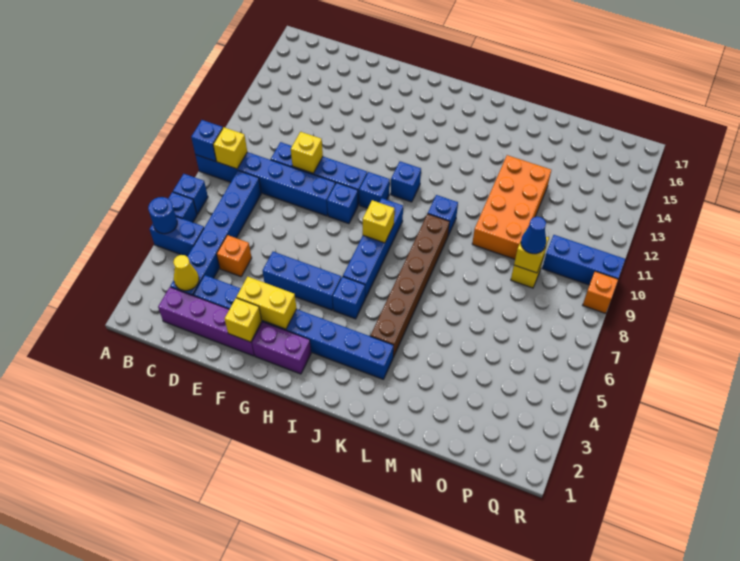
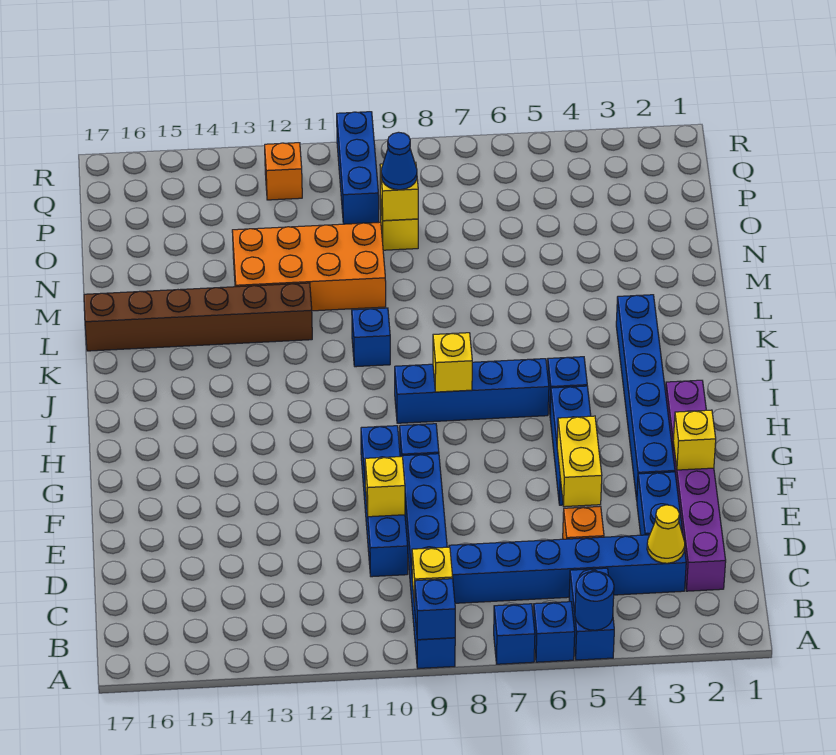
yellow 1x2 brick [237,277,297,329] -> yellow 1x2 brick moved to [557,416,602,507]
blue 1x1 brick [359,172,390,208] -> none
blue 1x1 brick [391,161,421,202] -> none
brown 1x6 brick [371,214,449,357] -> brown 1x6 brick moved to [84,283,312,351]
orange 1x1 brick [583,271,618,313] -> orange 1x1 brick moved to [265,143,302,200]

